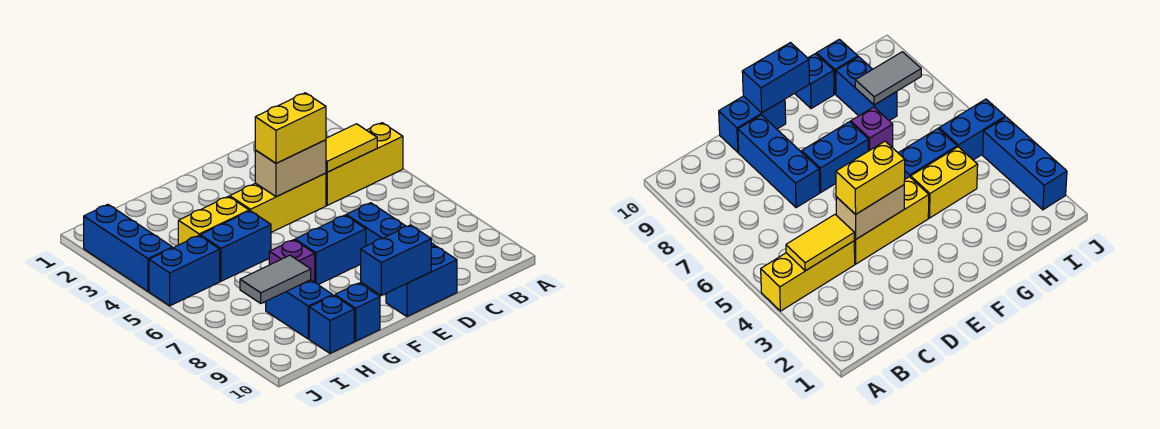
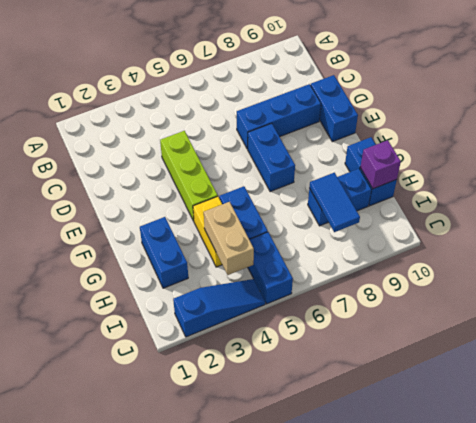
yellow 1x3 brick [326,123,403,205] -> none
yellow 1x2 tile [326,124,377,172] -> none
yellow 1x3 brick [230,173,326,232] -> lime 1x3 brick [160,131,218,221]
tan 1x2 brick [255,140,326,197] -> tan 1x2 brick moved to [204,202,254,275]
yellow 1x2 brick [255,93,326,163] -> none
blue 1x2 brick [361,225,431,295] -> blue 1x2 brick moved to [140,217,188,288]
purple 1x1 brick [269,240,315,282] -> purple 1x1 brick moved to [360,140,401,189]
grey 1x2 tile [240,255,311,303] -> blue 1x2 tile [309,173,360,232]
blue 1x3 brick [84,205,172,291] -> blue 1x3 slope [173,279,265,337]

